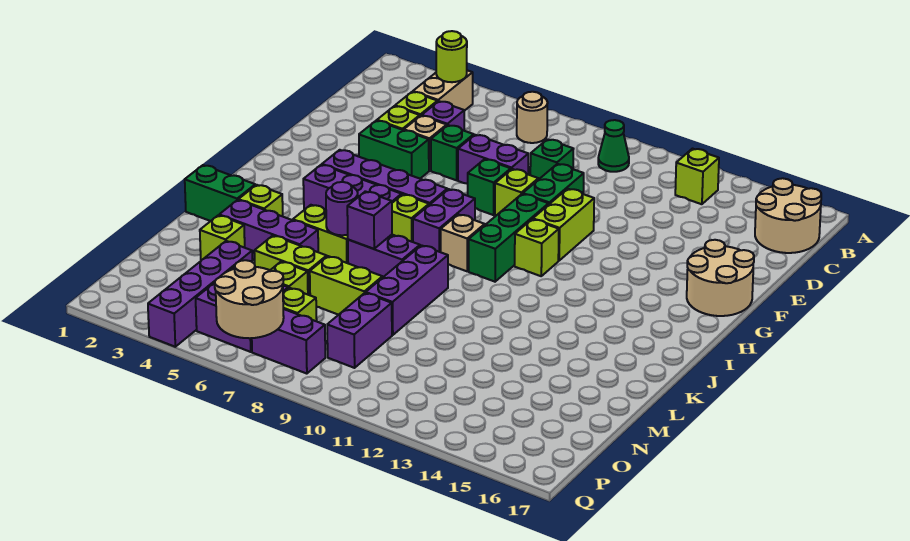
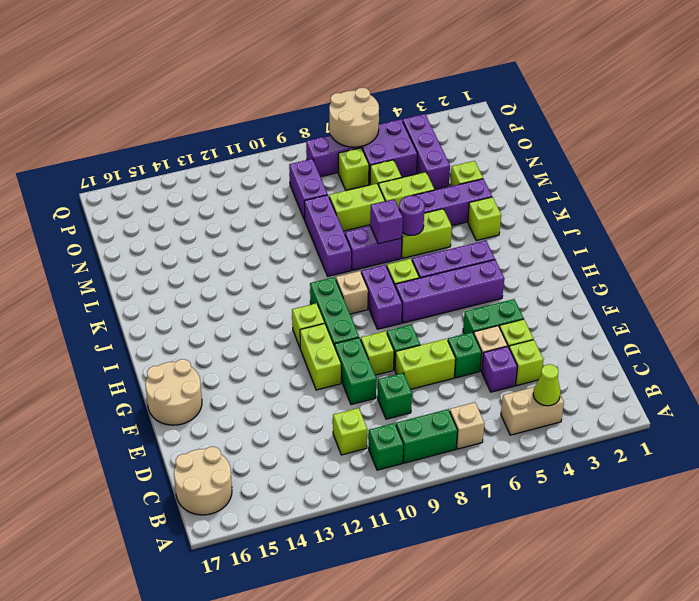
tan 1x2 brick [413,70,473,111] -> tan 1x2 brick turned to [501,387,564,435]
lime 1x1 round brick [436,31,467,82] -> lime 1x1 cone [533,364,561,406]
tan 1x1 round brick [517,92,548,143] -> tan 1x1 brick [450,402,484,449]
green 1x1 cone [598,120,629,172] -> green 1x1 brick [369,423,404,470]
lime 1x1 brick [675,149,719,204] -> lime 1x1 brick moved to [333,408,367,455]
purple 1x2 brick [458,135,528,184] -> lime 1x2 brick [395,339,456,389]
green 1x2 brick [185,165,255,221] -> green 1x2 brick moved to [396,409,458,463]
purple 1x4 brick [148,241,253,347] -> purple 1x3 brick [403,114,450,190]

